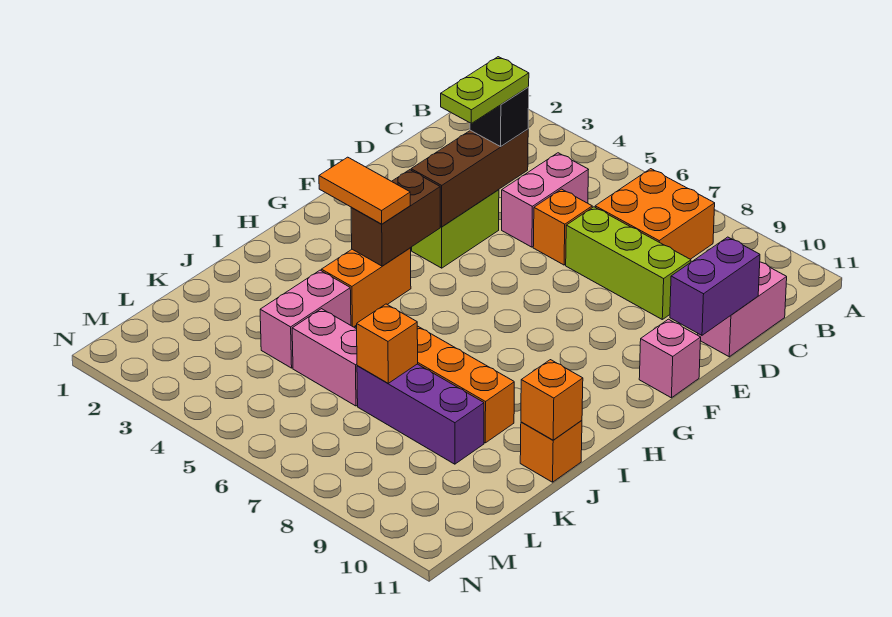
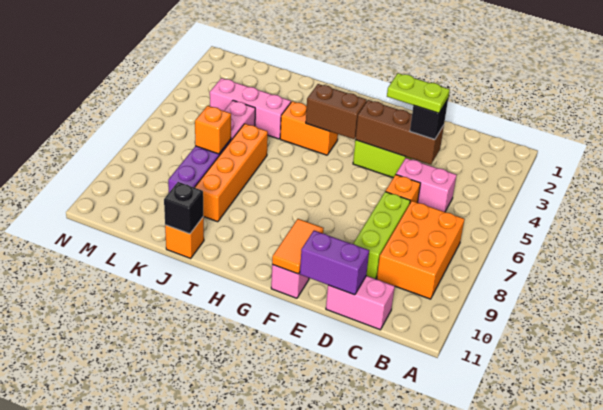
orange 2x2 brick [595,169,715,259] -> orange 2x3 brick [377,201,464,299]
orange 1x2 tile [319,157,410,224] -> orange 1x2 tile moved to [272,219,324,274]
pink 1x2 brick [260,270,351,368] -> pink 1x3 brick [210,78,291,139]
orange 1x1 brick [521,360,583,440] -> black 1x1 brick [164,182,203,234]

